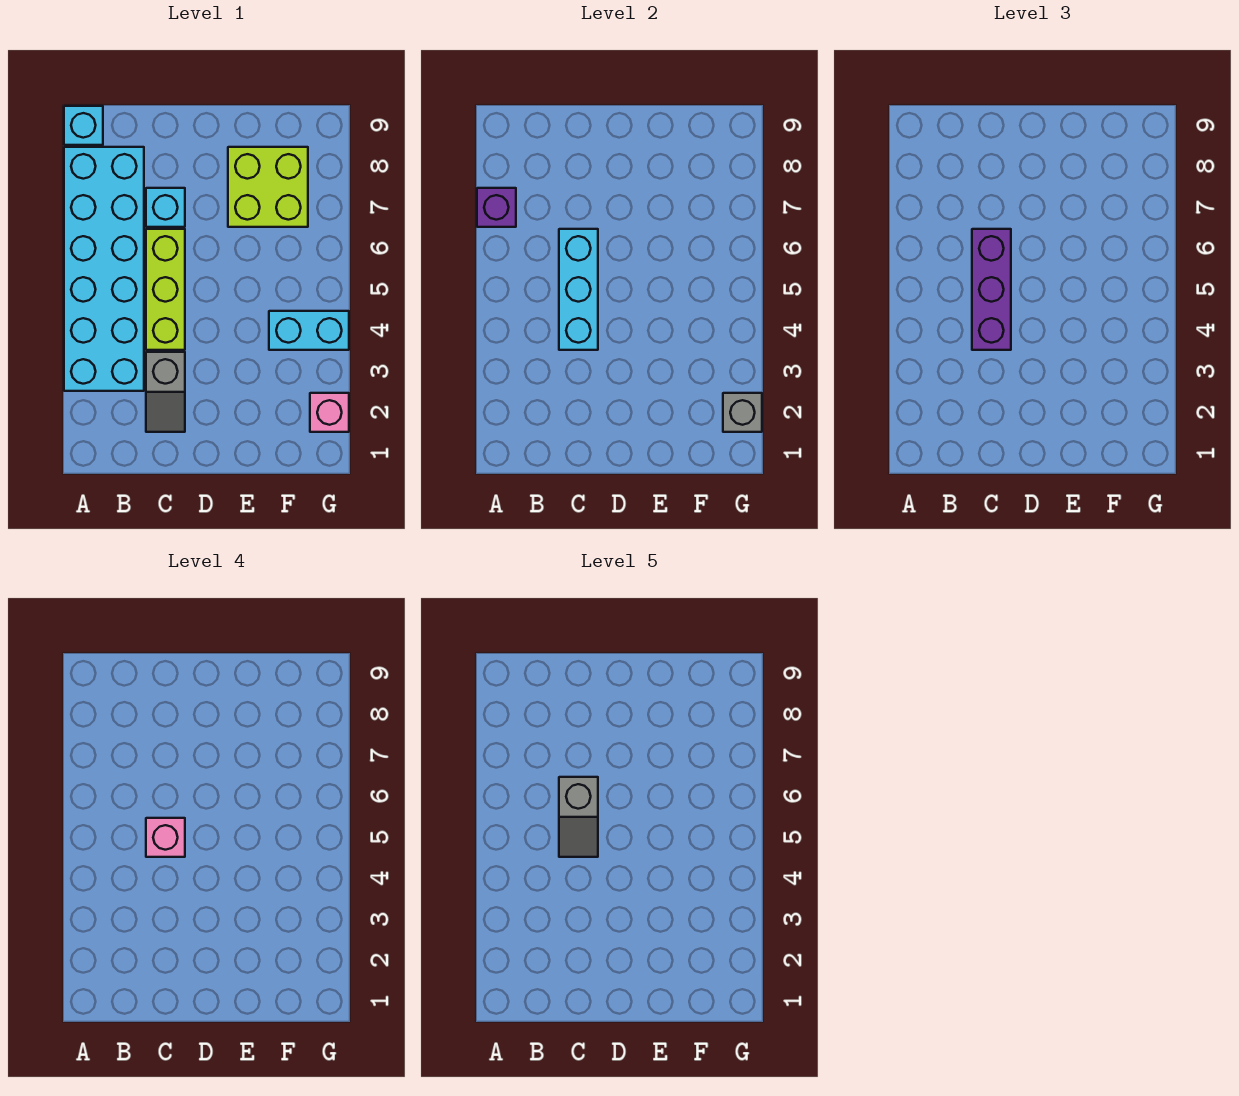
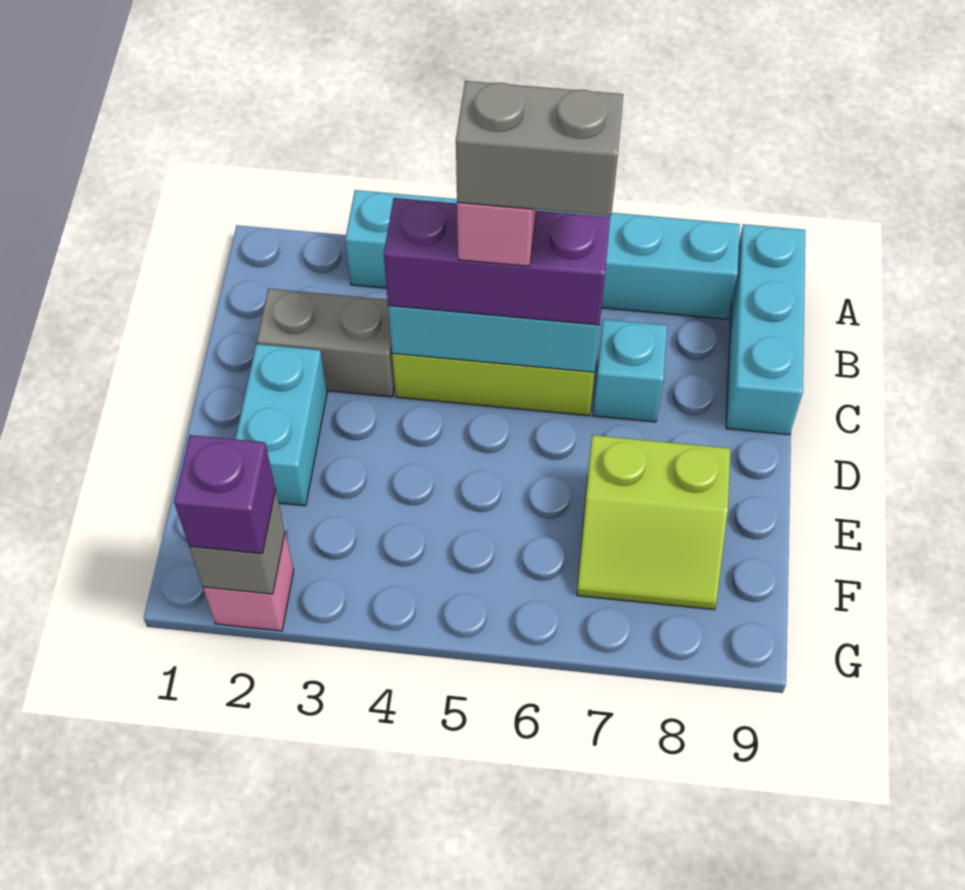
cyan 2x6 brick [64,147,144,391] -> cyan 1x6 brick [345,190,740,319]
purple 1x1 brick [477,188,516,227] -> purple 1x1 brick moved to [174,435,275,554]
cyan 1x1 brick [64,106,103,145] -> cyan 1x3 brick [726,224,805,435]
grey 1x2 slope [146,352,185,432] -> grey 1x2 brick [257,289,395,397]
grey 1x2 slope [559,777,598,857] -> grey 1x2 brick [456,81,623,216]
lime 2x2 brick [228,147,308,227] -> lime 2x2 slope [577,435,730,610]
cyan 1x2 brick [269,311,349,350] -> cyan 1x2 brick moved to [235,344,327,506]

